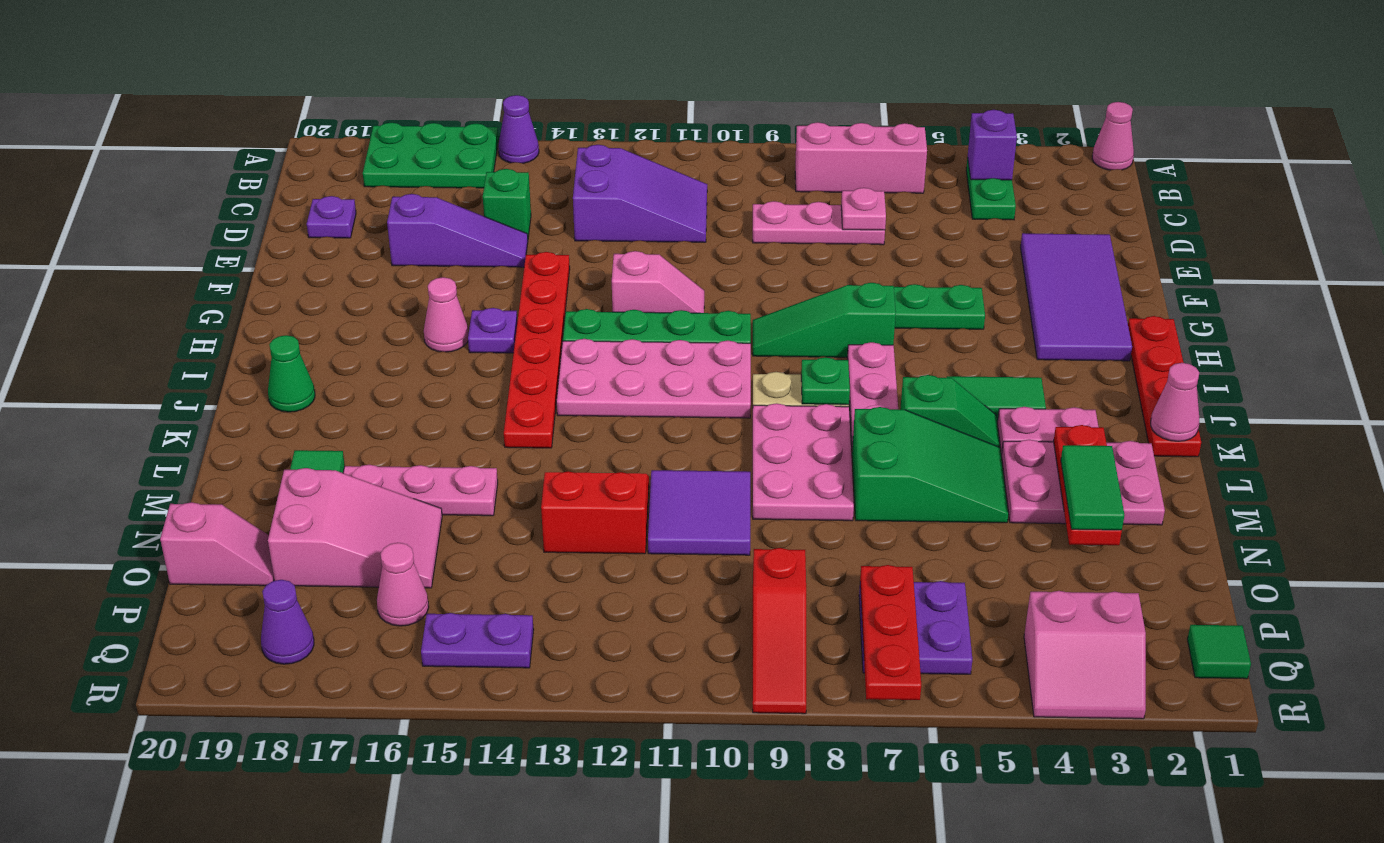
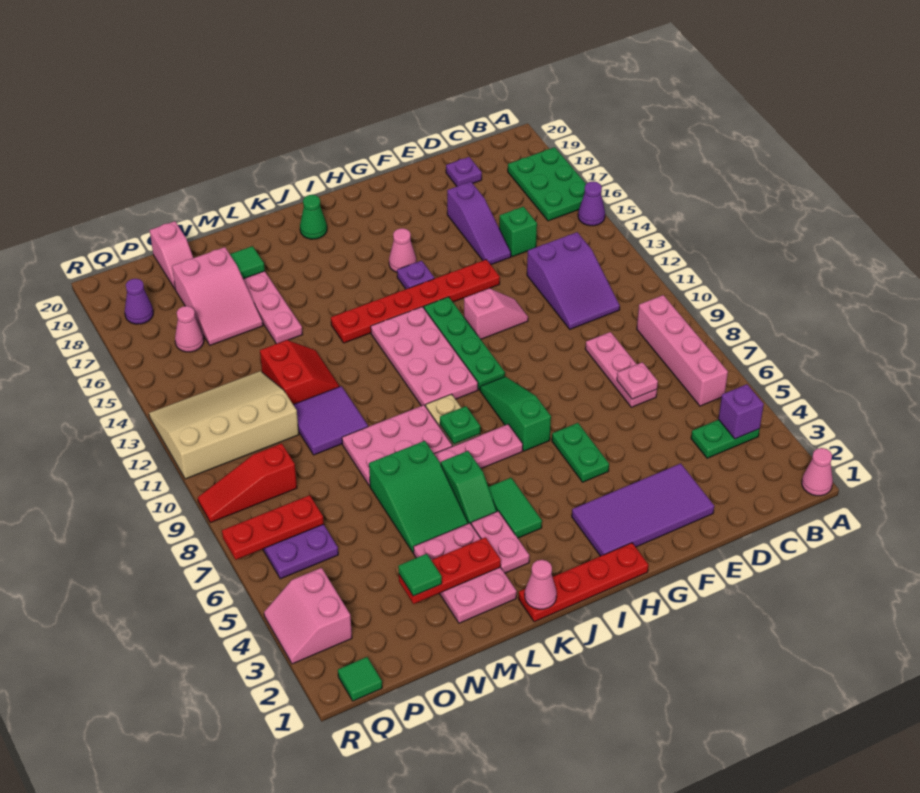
pink 1x3 brick [795,122,927,193] -> pink 1x4 brick [637,295,728,406]
pink 1x2 slope [612,251,704,313] -> pink 1x2 slope turned to [464,288,528,339]
green 1x2 tile [1061,445,1124,530] -> green 1x1 tile [398,554,442,596]
none -> tan 3x4 slope [149,371,299,479]
purple 1x2 plate [421,613,534,668] -> none

